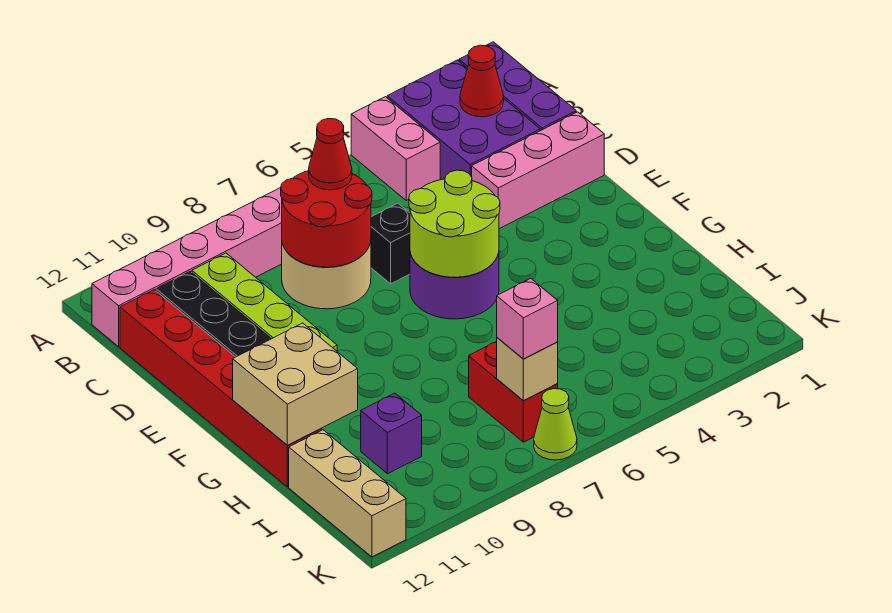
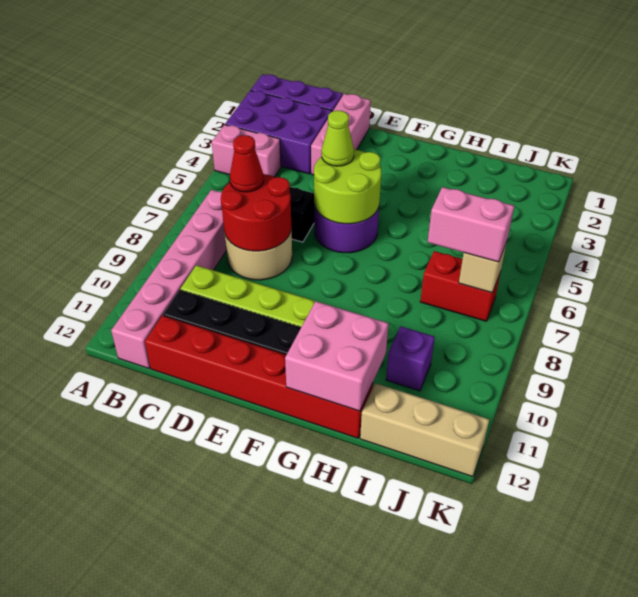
red 1x1 cone [460,45,504,117] -> none
tan 2x2 brick [233,323,358,445] -> pink 2x2 brick [285,301,389,411]
pink 1x1 brick [497,278,558,359] -> pink 1x2 brick [427,187,514,262]
lime 1x1 cone [534,389,577,460] -> lime 1x1 cone moved to [321,111,354,166]

